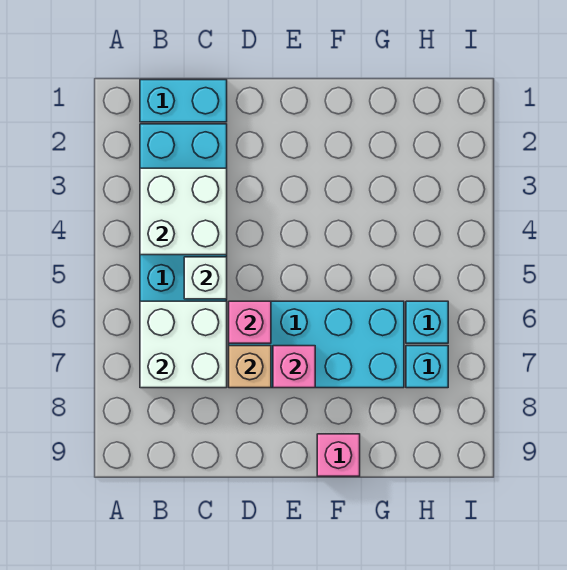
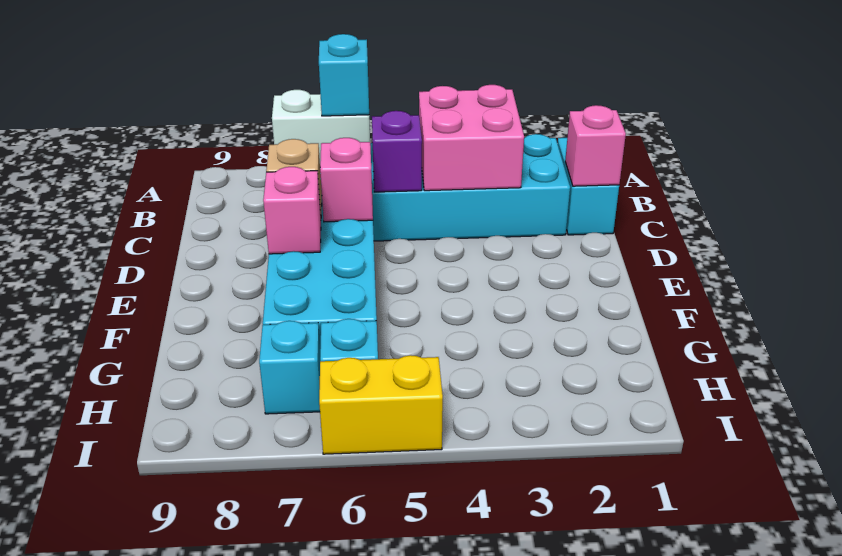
white 2x2 brick [140,168,227,255] -> pink 2x2 brick [419,85,524,191]
white 2x2 brick [140,301,227,388] -> white 1x2 brick [272,90,370,161]
none -> cyan 1x1 brick [319,34,369,116]
white 1x1 brick [184,257,227,299] -> purple 1x1 brick [372,111,422,192]
pink 1x1 brick [317,434,360,476] -> pink 1x1 brick moved to [565,105,626,186]
none -> yellow 1x2 brick [319,355,443,454]

